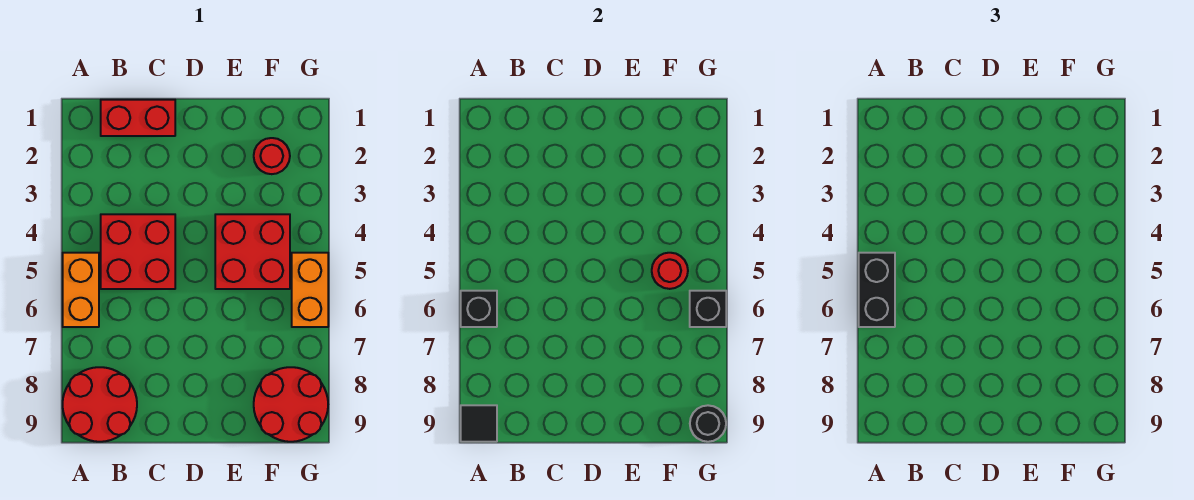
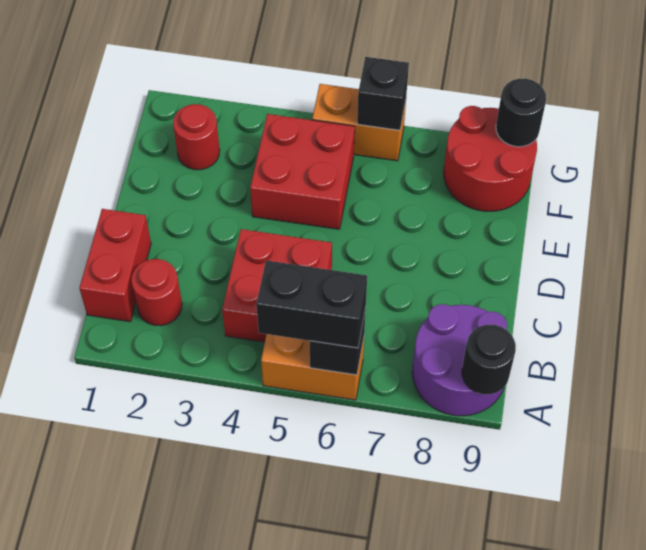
red 2x2 round brick [63,367,137,442] -> purple 2x2 round brick [412,304,507,416]
black 1x1 tile [461,405,497,442] -> black 1x1 round brick [462,325,516,394]
red 1x1 round brick [652,253,688,289] -> red 1x1 round brick moved to [131,259,182,326]

